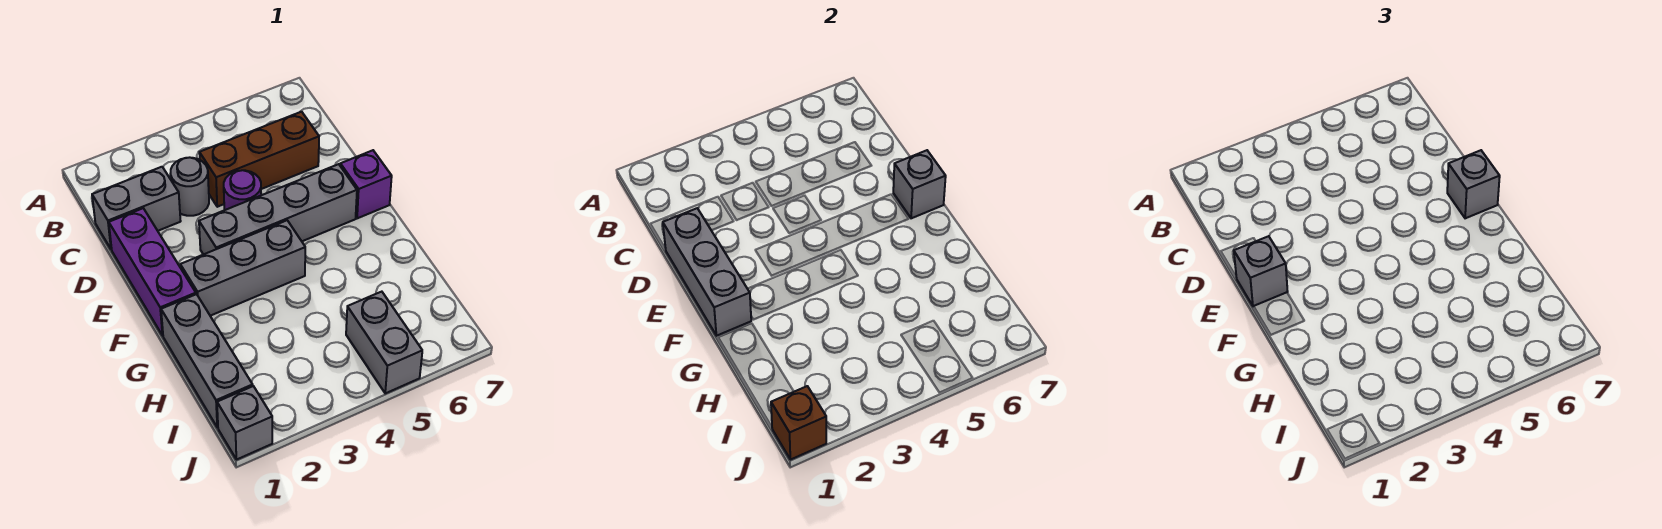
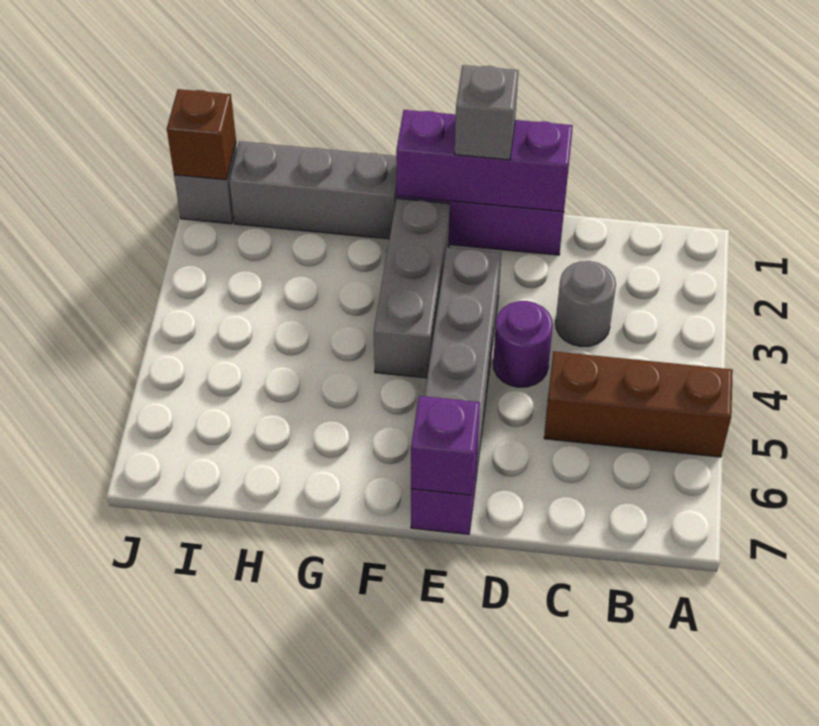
grey 1x2 brick [92,167,181,250] -> none
brown 1x3 brick [199,112,319,207] -> brown 1x3 brick turned to [544,351,733,457]
grey 1x3 brick [663,208,751,336] -> purple 1x3 brick [396,110,573,212]
grey 1x1 brick [893,150,946,218] -> purple 1x1 brick [411,396,480,495]
grey 1x1 brick [1447,150,1500,218] -> none
grey 1x2 brick [346,292,422,393] -> none

